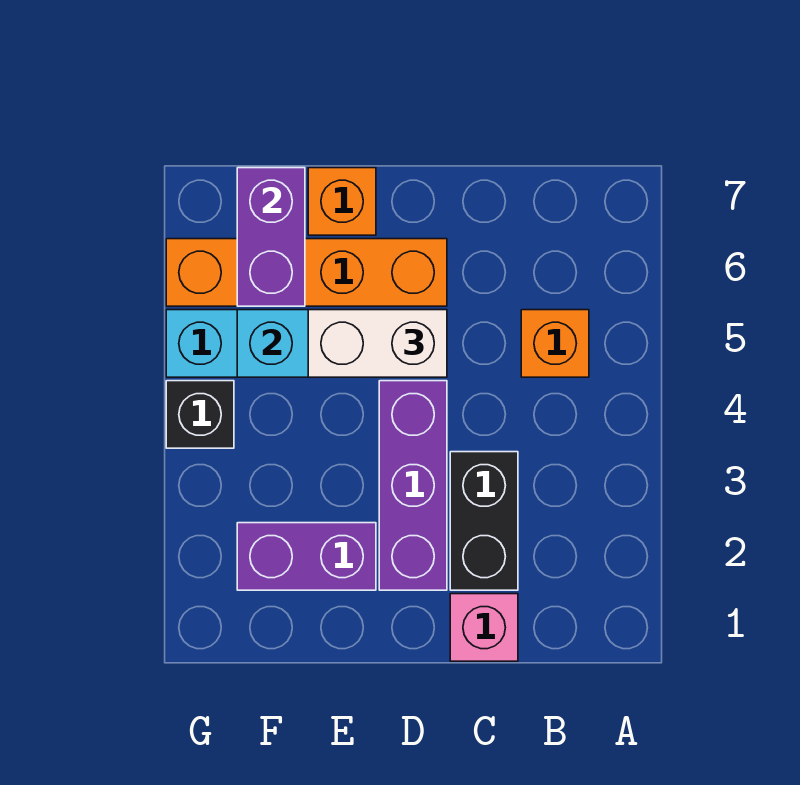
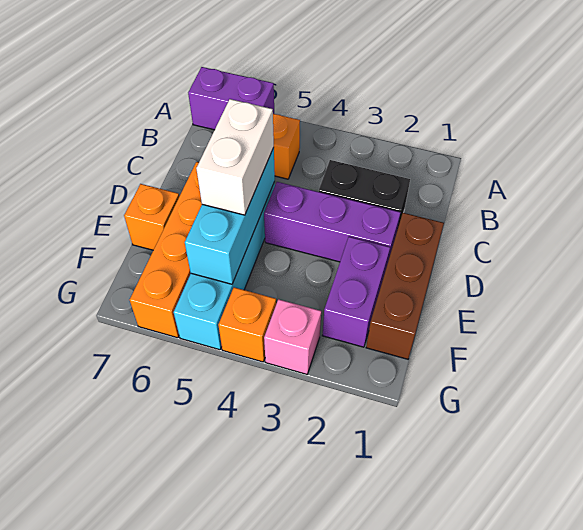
pink 1x1 brick [450,594,518,661] -> pink 1x1 brick moved to [264,299,321,374]
none -> brown 1x3 brick [366,213,444,359]
purple 1x2 brick [237,168,305,306] -> purple 1x2 brick moved to [188,67,274,130]
black 1x1 brick [166,381,234,448] -> orange 1x1 brick [218,287,276,362]

